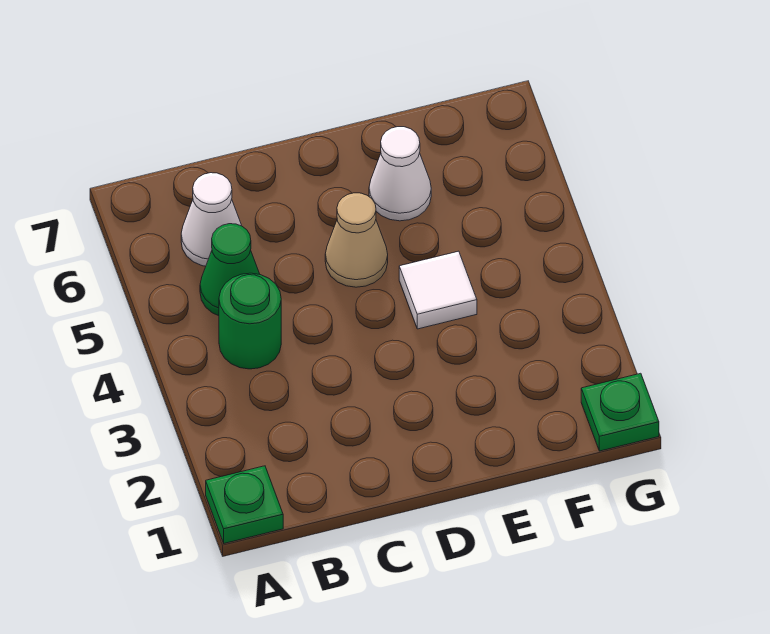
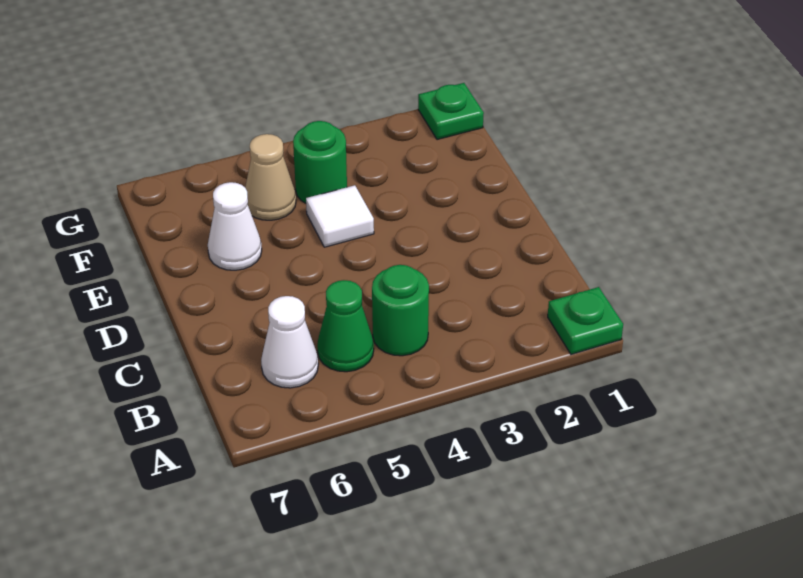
tan 1x1 cone [325,193,388,287] -> tan 1x1 cone moved to [245,134,296,220]
none -> green 1x1 round brick [293,121,347,203]

